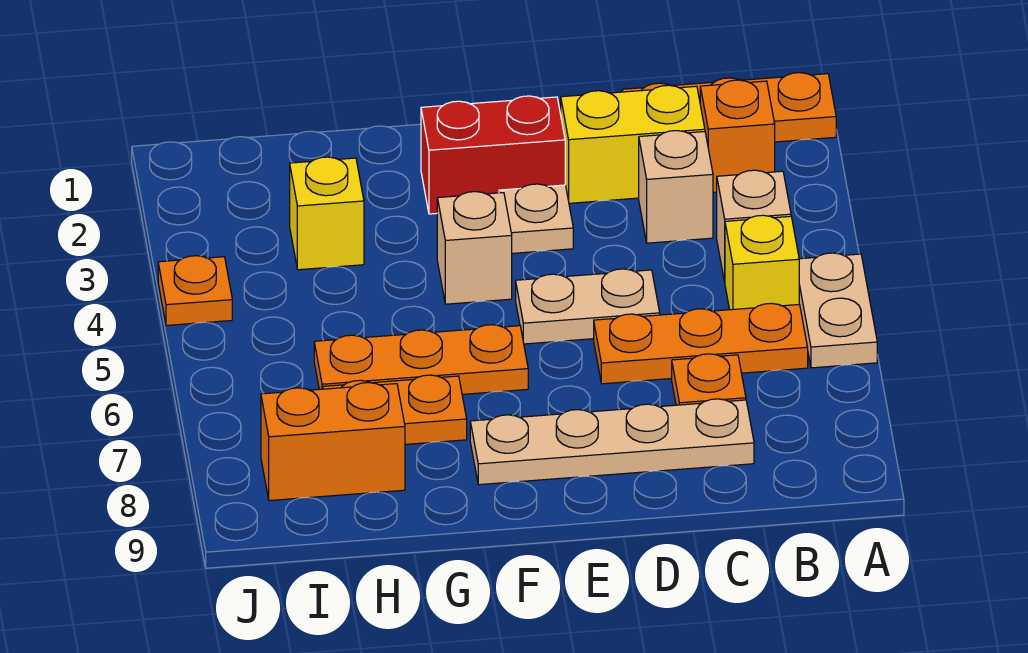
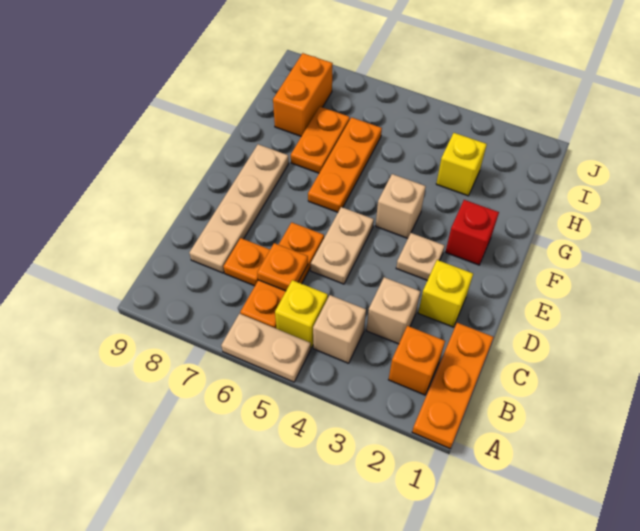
yellow 1x2 brick [560,85,705,203] -> yellow 1x1 brick [418,260,473,327]
red 1x2 brick [421,96,565,214] -> red 1x1 brick [446,200,499,265]
orange 1x1 plate [158,256,232,325] -> orange 1x1 plate moved to [257,243,308,291]

